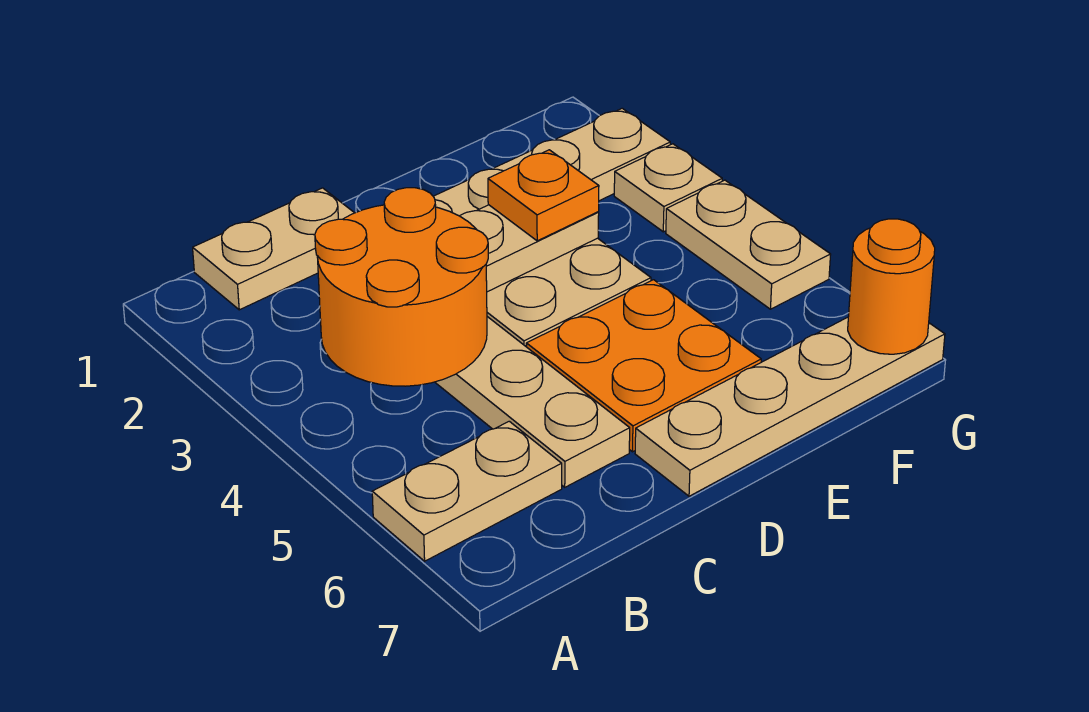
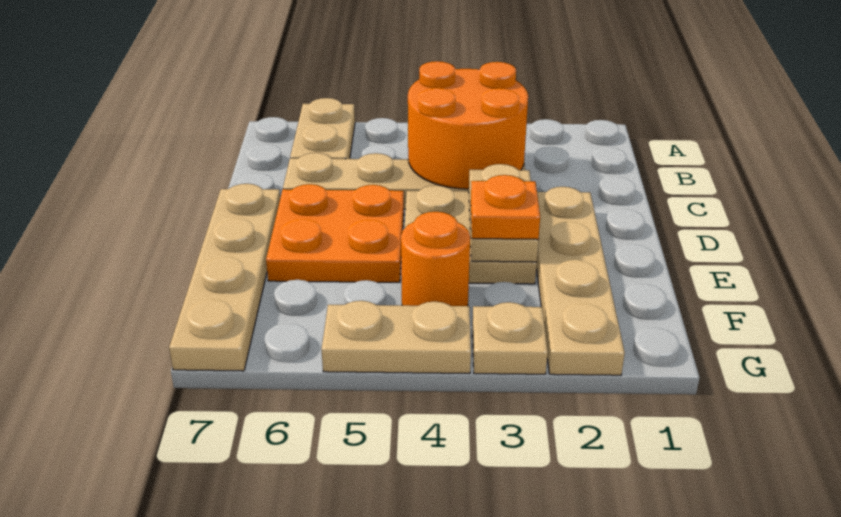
tan 1x2 plate [193,188,354,310] -> none
orange 1x1 round brick [848,219,935,354] -> orange 1x1 round brick moved to [401,212,470,306]

